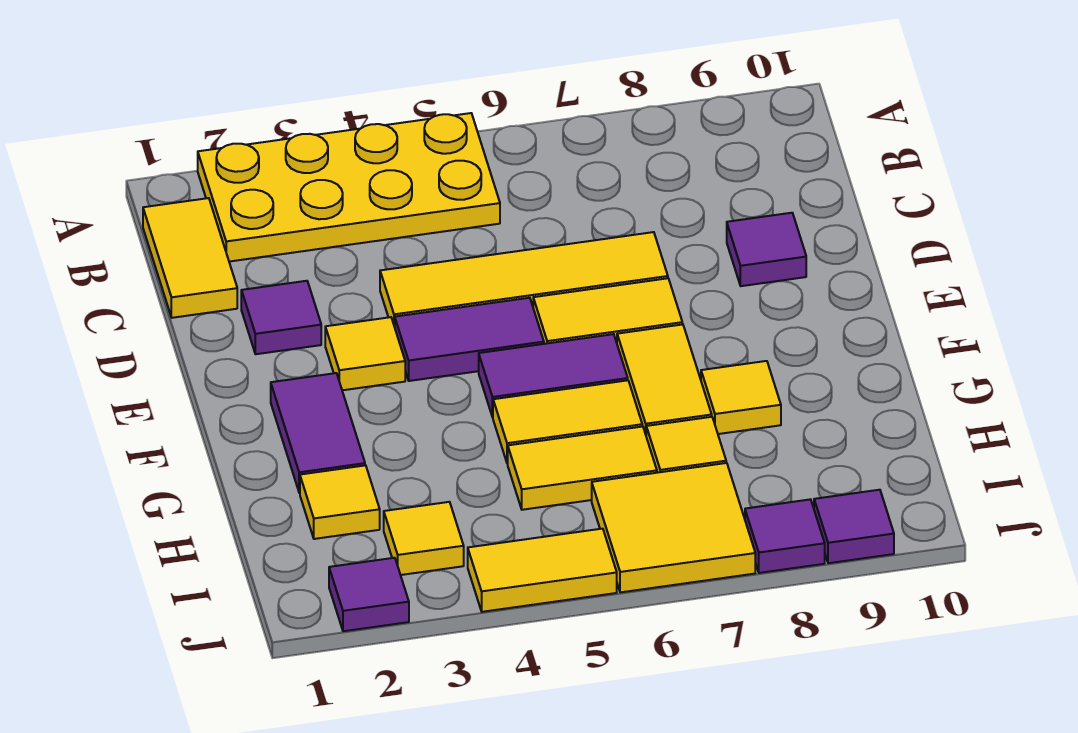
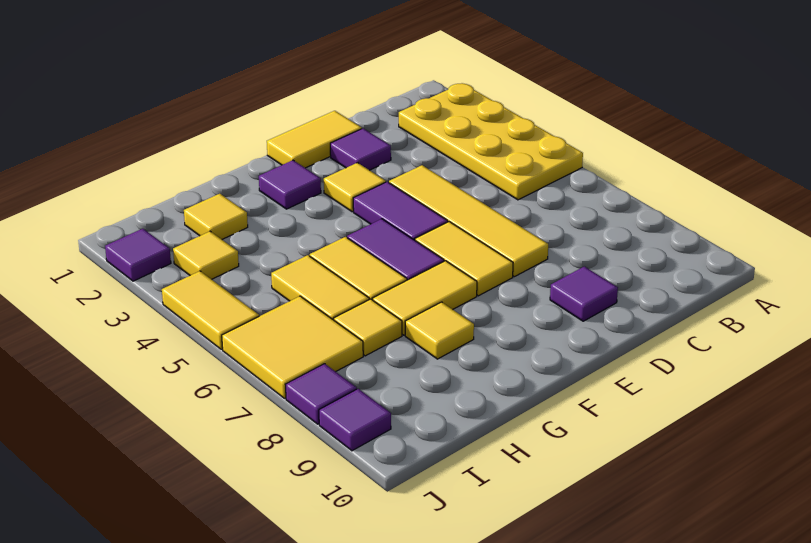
yellow 1x2 tile [143,198,237,318] -> yellow 1x2 tile moved to [267,111,362,168]
purple 1x2 tile [271,373,365,493] -> purple 1x1 tile [259,160,321,209]

